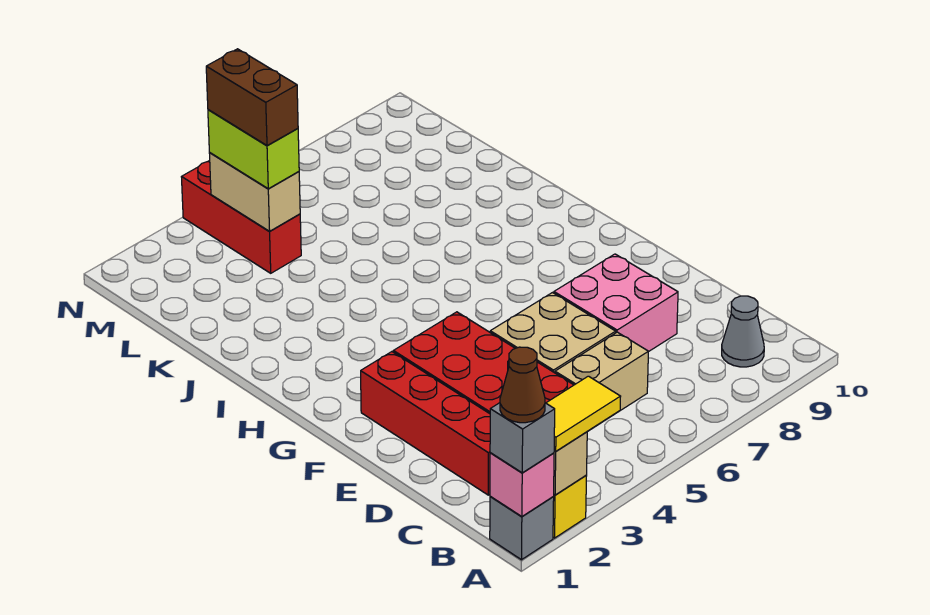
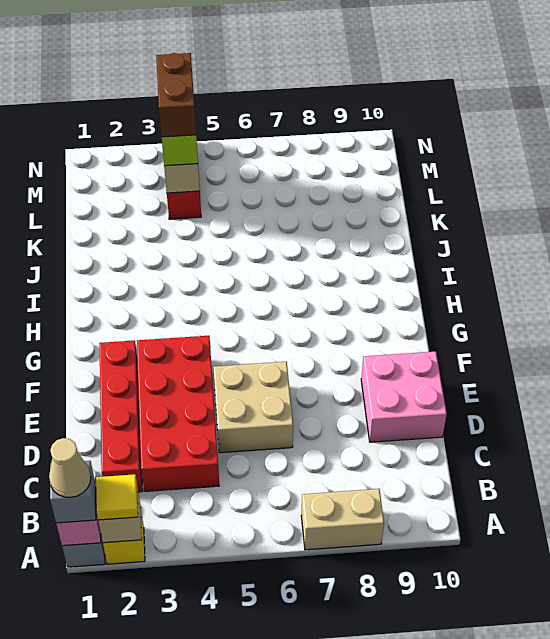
brown 1x1 cone [500,347,545,423] -> tan 1x1 cone [49,438,91,498]
yellow 1x2 tile [546,376,621,451] -> yellow 1x1 tile [96,474,138,520]
grey 1x1 cone [722,296,764,367] -> none
tan 1x2 brick [555,332,648,432] -> tan 1x2 brick moved to [301,489,384,550]
pink 2x2 brick [554,254,678,352] -> pink 2x2 brick moved to [361,352,447,442]

